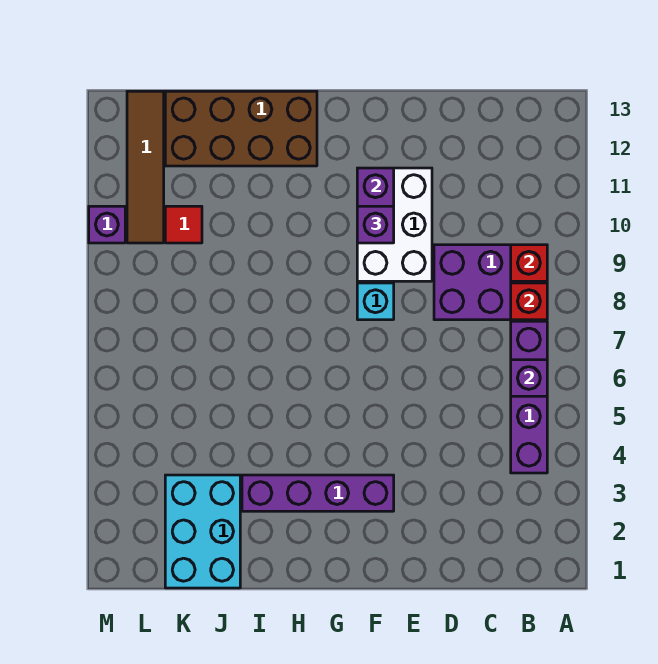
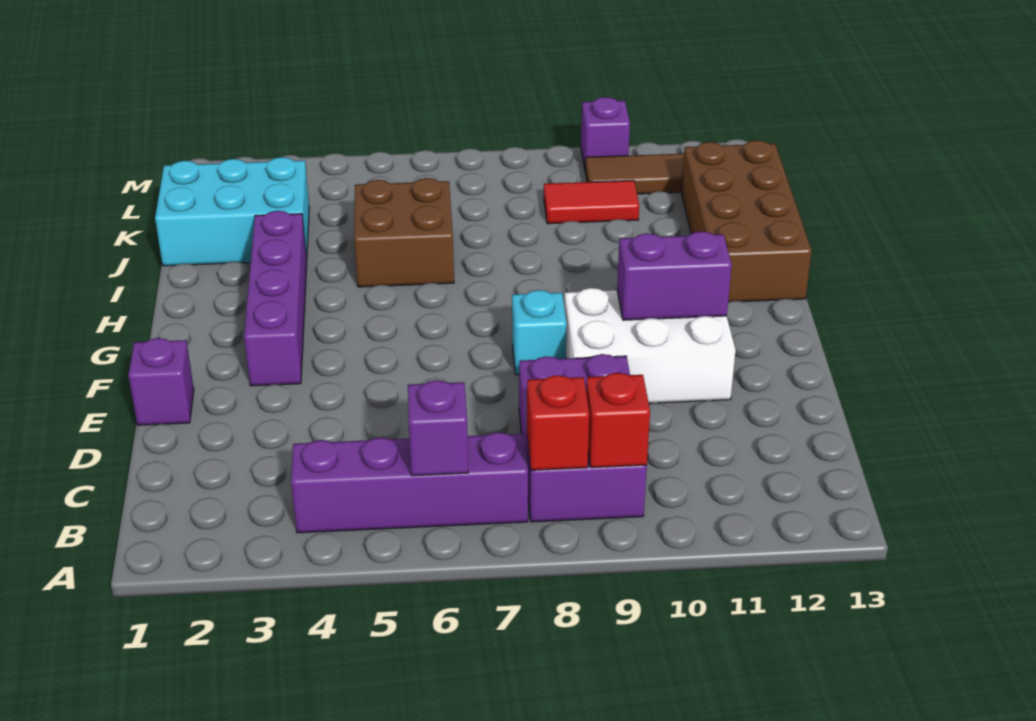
purple 1x1 brick [357,206,394,243] -> purple 1x1 brick moved to [128,338,194,425]
none -> brown 2x2 brick [354,178,454,287]
red 1x1 tile [165,206,202,243] -> red 1x2 tile [544,180,639,224]

